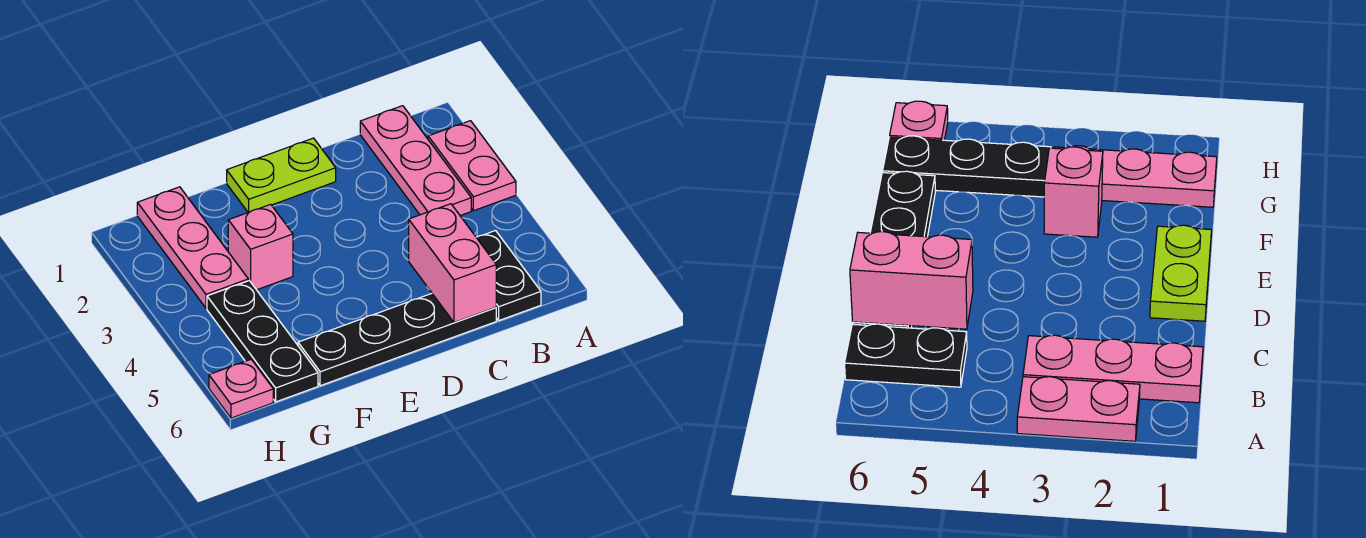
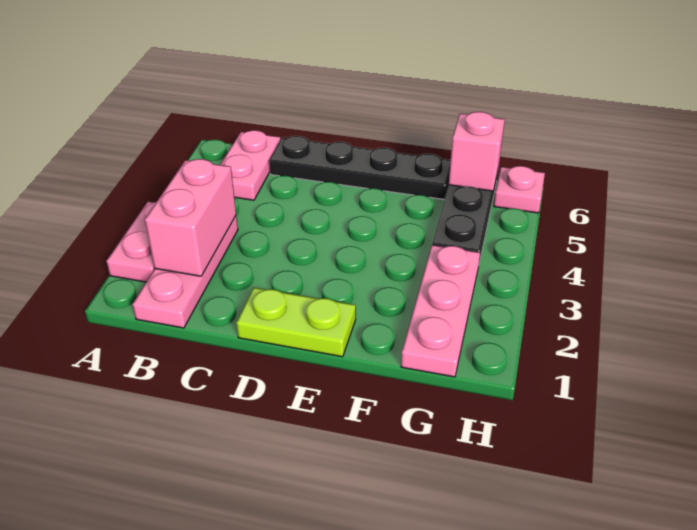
black 1x2 plate [476,231,541,320] -> pink 1x2 plate [220,130,280,200]
pink 1x2 brick [409,204,496,322] -> pink 1x2 brick moved to [145,159,236,276]
pink 1x1 brick [228,204,293,290] -> pink 1x1 brick moved to [449,112,505,191]

